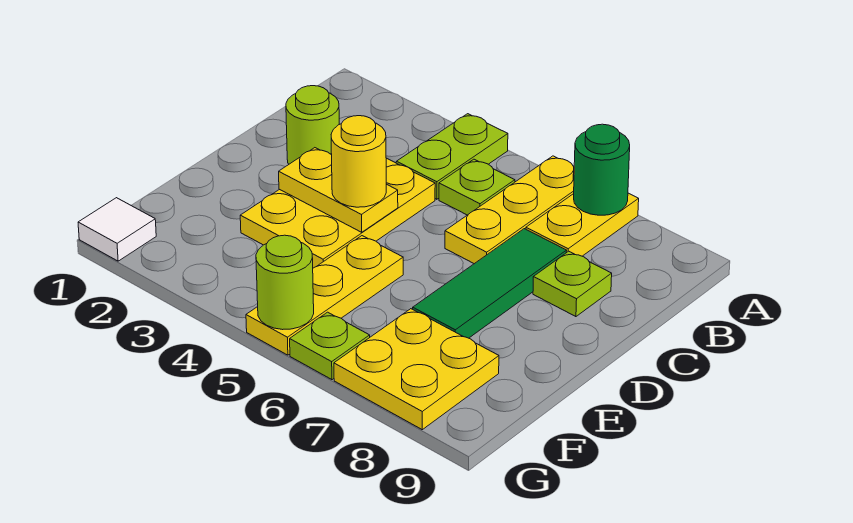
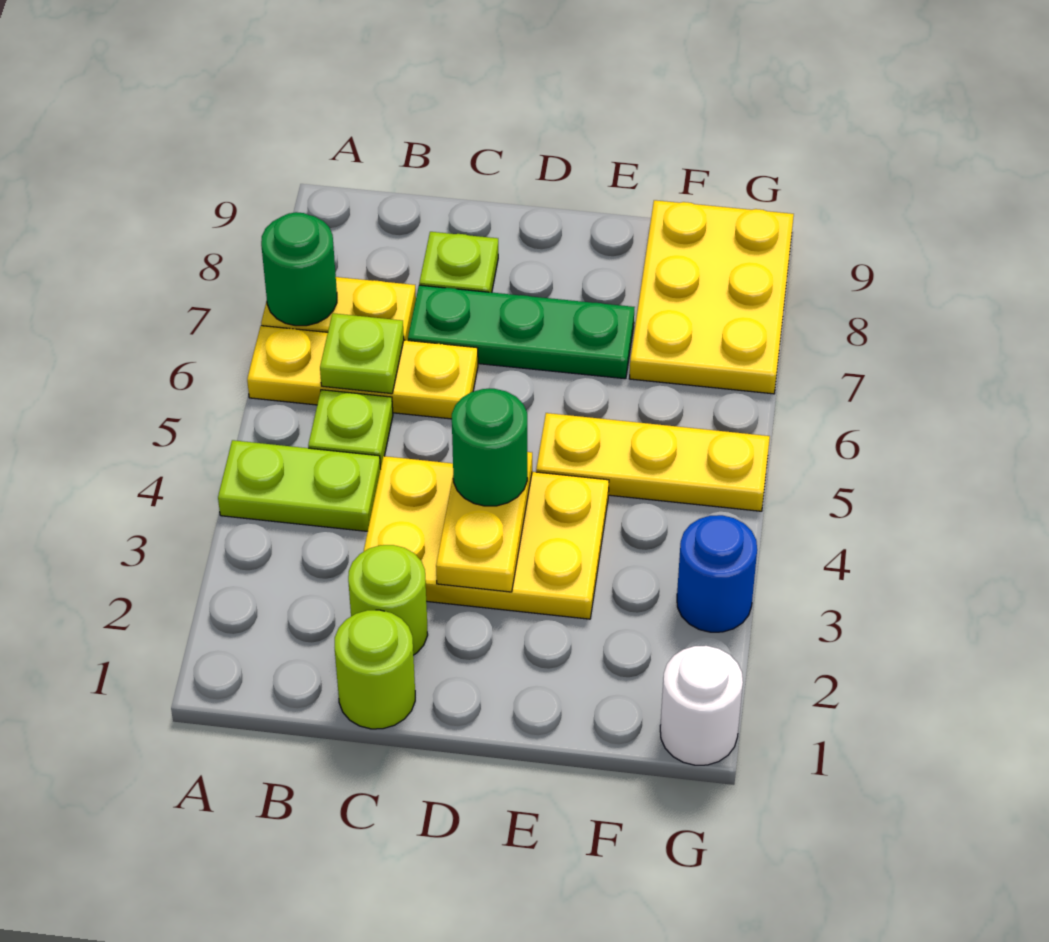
green 1x3 tile [413,229,567,338] -> green 1x3 plate [408,285,635,379]
yellow 1x1 round brick [331,116,386,207] -> green 1x1 round brick [452,388,527,506]
yellow 2x2 plate [334,309,499,430] -> yellow 2x3 plate [629,200,794,394]
white 1x1 tile [78,198,156,261] -> white 1x1 round brick [660,646,743,765]
none -> blue 1x1 round brick [677,515,757,632]
lime 1x1 round brick [256,235,314,330] -> lime 1x1 round brick moved to [335,610,415,729]
lime 1x1 plate [290,312,370,380] -> lime 1x1 plate moved to [320,313,404,394]

